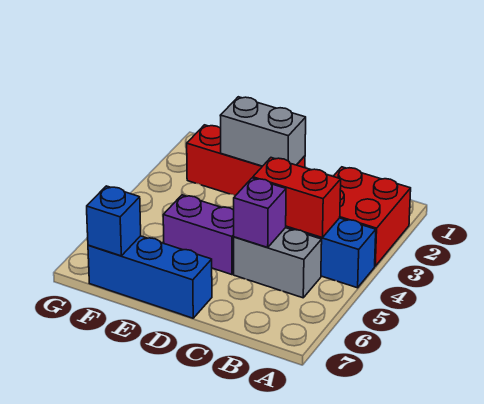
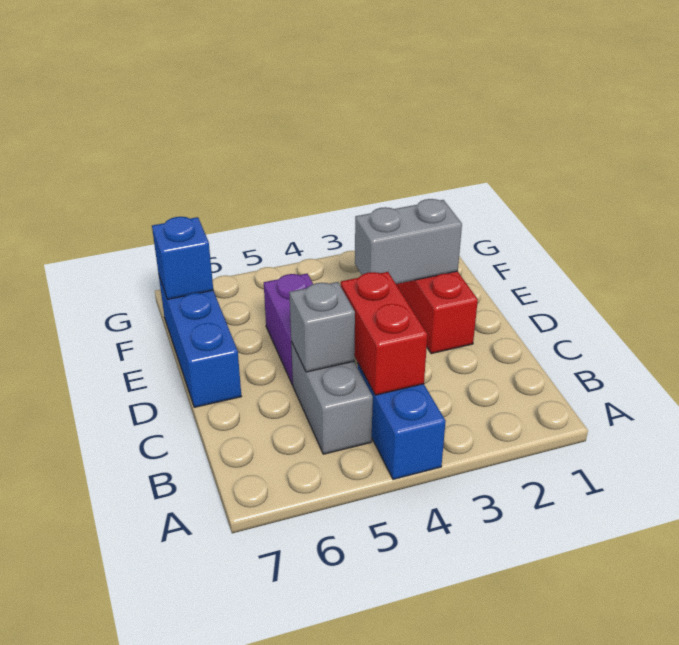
red 2x2 brick [333,167,411,266] -> none
purple 1x1 brick [234,178,286,248] -> grey 1x1 brick [289,282,355,372]
grey 1x2 brick [220,97,306,166] -> grey 1x2 brick turned to [355,199,462,284]

